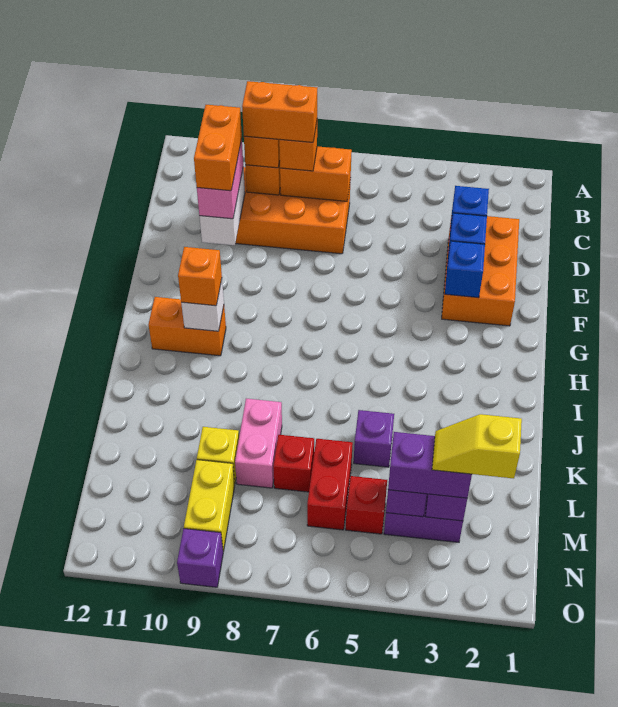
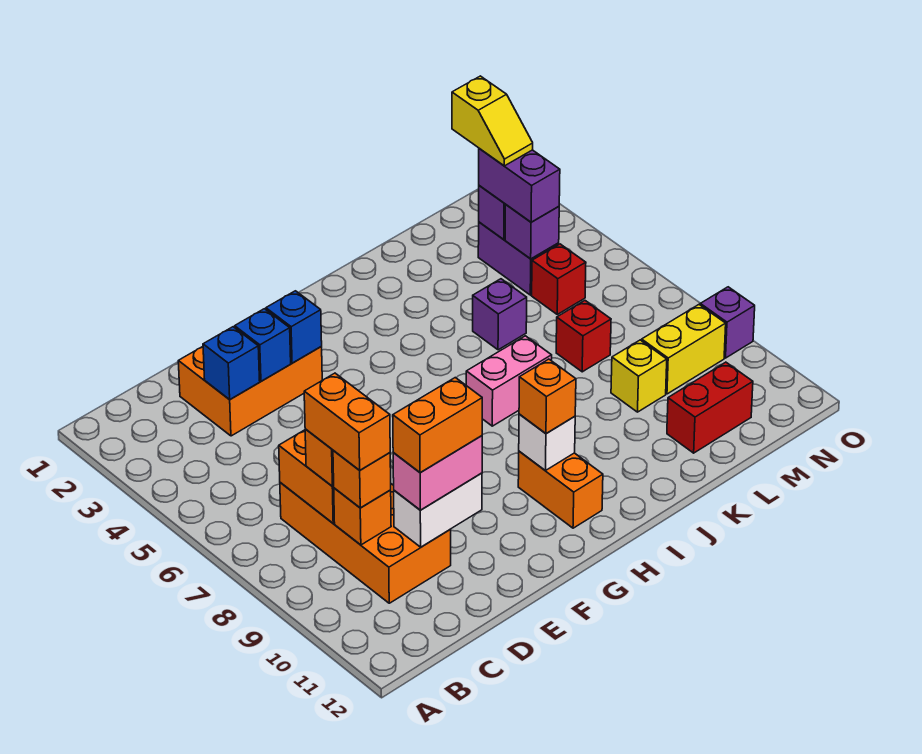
pink 1x2 brick [235,399,282,488] -> pink 1x2 brick moved to [466,336,552,426]
red 1x2 brick [307,439,353,530] -> red 1x2 brick moved to [667,362,753,453]

